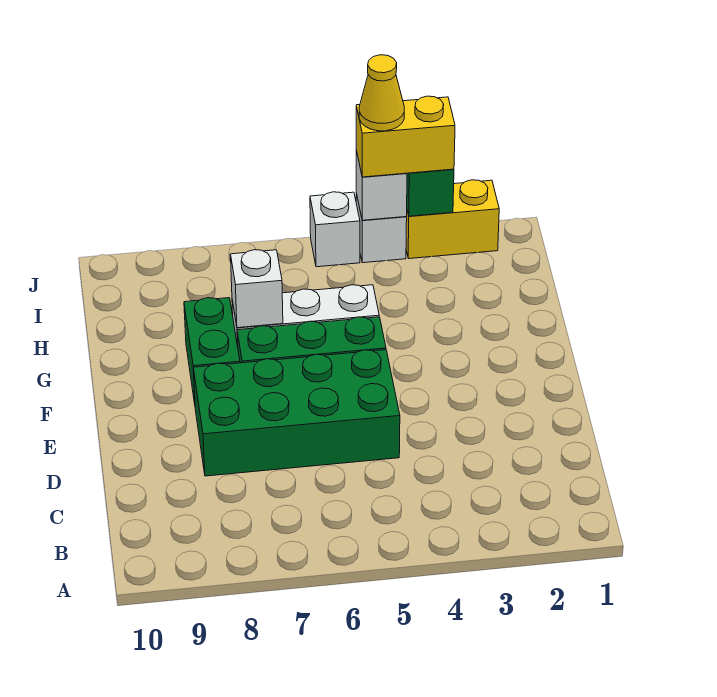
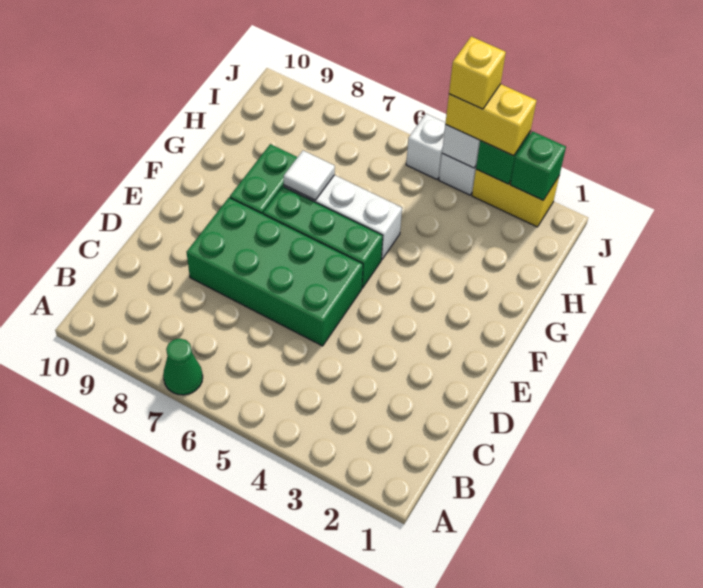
none -> green 1x1 cone [163,338,203,395]
white 1x1 brick [231,250,283,328] -> white 1x1 tile [284,151,335,200]
none -> green 1x1 brick [510,131,566,200]
yellow 1x1 cone [359,55,404,131] -> yellow 1x1 brick [449,36,506,109]

